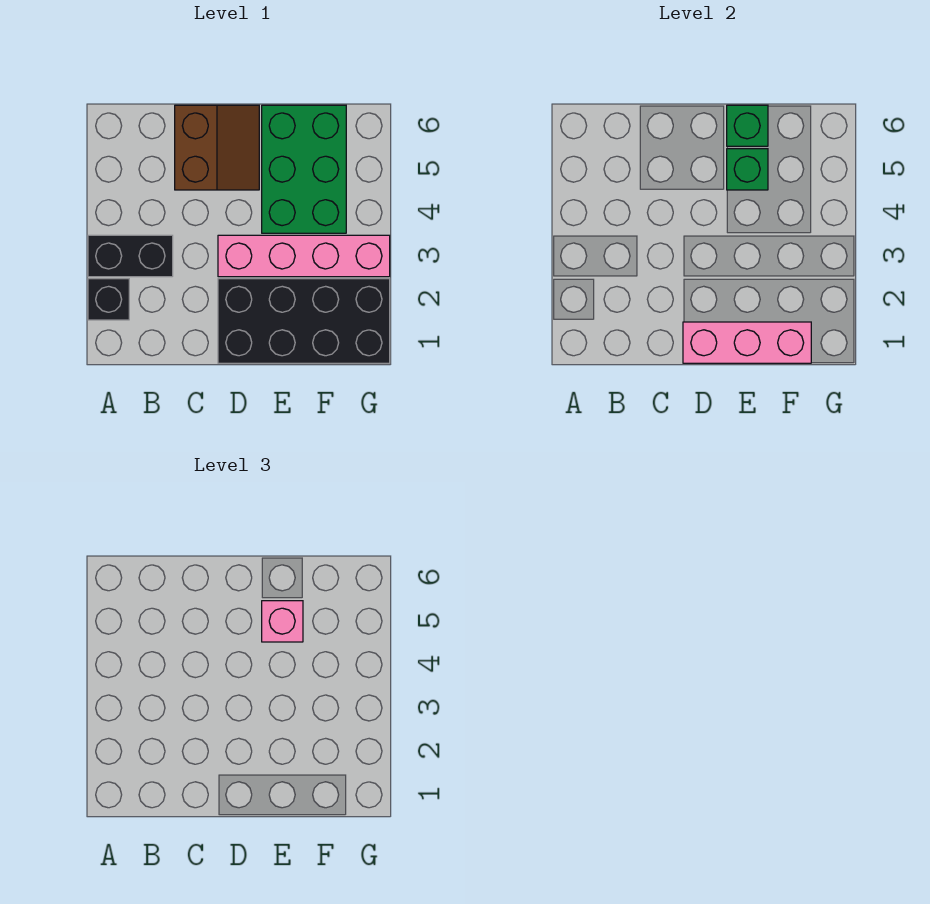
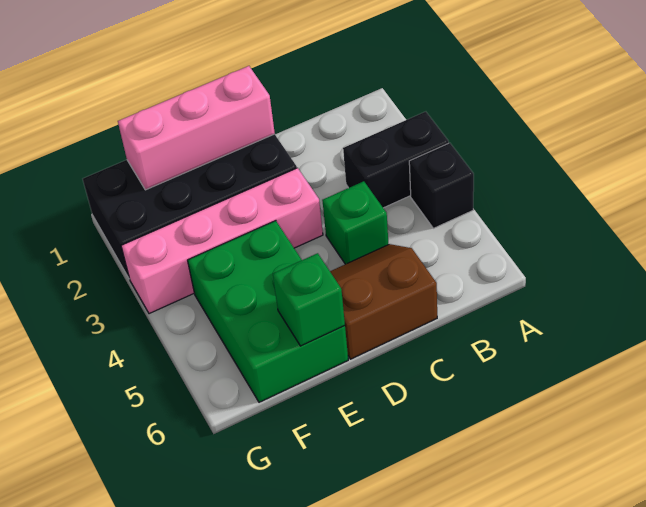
black 1x1 brick [88,279,129,320] -> black 1x1 brick moved to [409,143,474,228]
brown 2x2 slope [175,105,259,190] -> brown 2x2 slope turned to [330,244,437,359]
green 1x1 brick [727,149,768,190] -> green 1x1 brick moved to [322,181,388,264]
pink 1x1 brick [262,601,303,642] -> none

